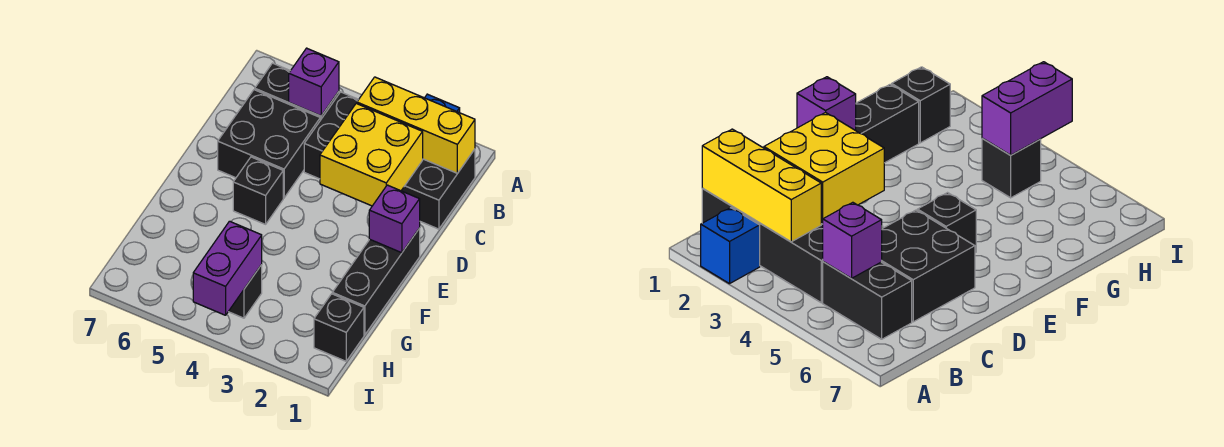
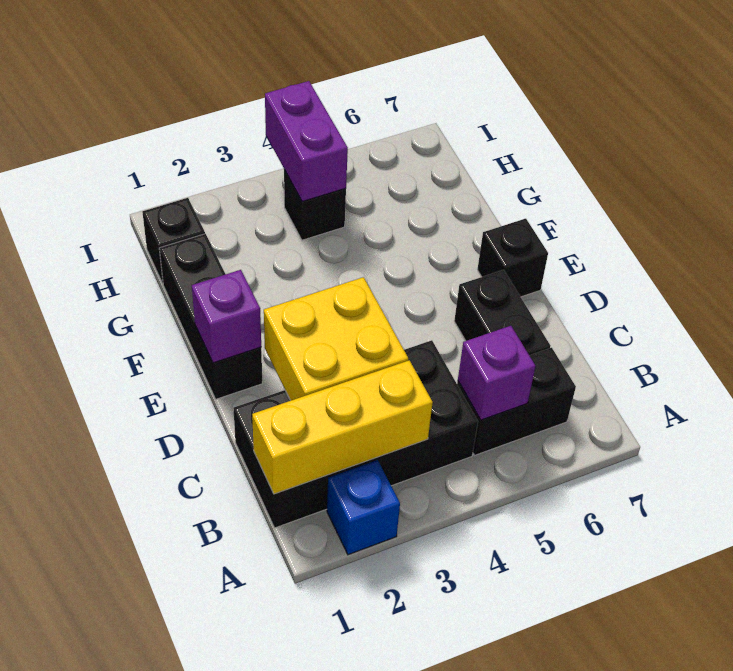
black 2x2 brick [218,90,320,198] -> black 1x2 brick [454,270,550,355]
black 1x1 brick [233,157,283,224] -> black 1x1 brick moved to [477,219,548,297]

